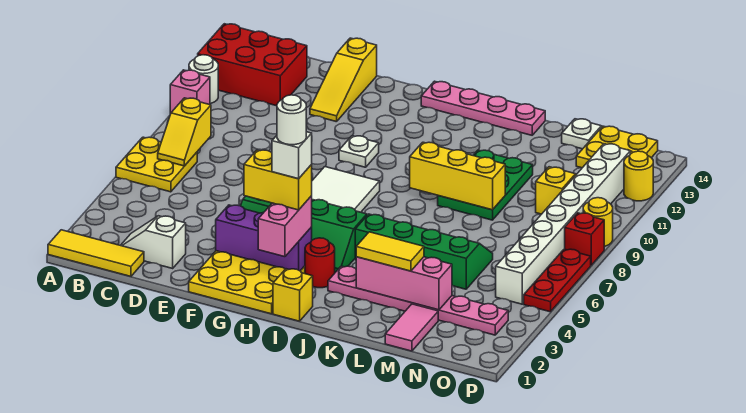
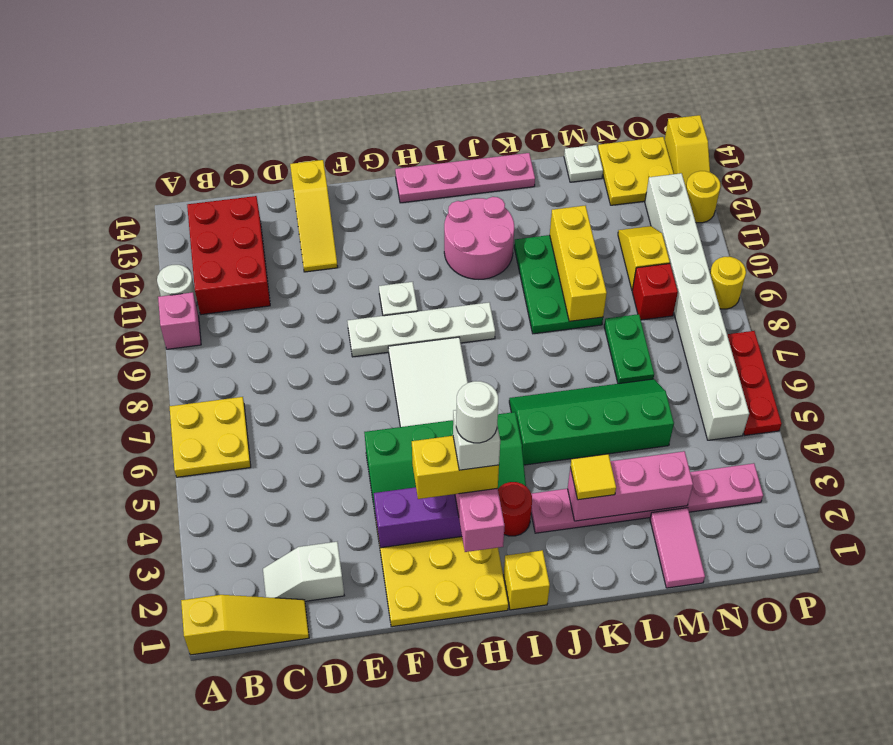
yellow 1x3 tile [48,230,144,276] -> yellow 1x3 slope [181,595,309,655]
red 2x3 brick [198,24,307,106] -> red 2x3 brick turned to [187,196,270,315]
yellow 1x2 slope [158,98,211,166] -> yellow 1x2 slope moved to [665,115,710,186]
none -> white 1x4 plate [347,302,495,357]
none -> pink 2x2 round brick [444,197,514,279]
yellow 1x3 brick [410,142,505,210] -> yellow 1x3 brick turned to [550,206,607,321]
yellow 1x2 tile [356,232,424,271] -> yellow 1x1 tile [570,454,616,500]
none -> green 1x2 plate [604,314,654,384]
red 1x1 brick [565,213,604,265] -> red 1x1 brick moved to [632,264,678,320]

